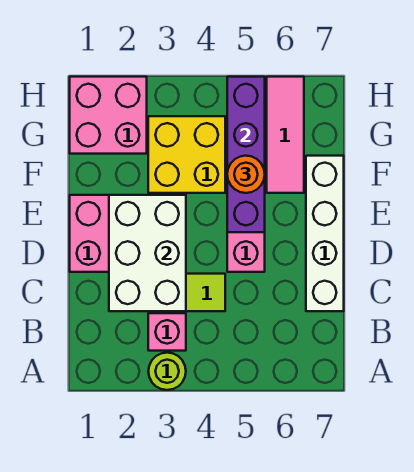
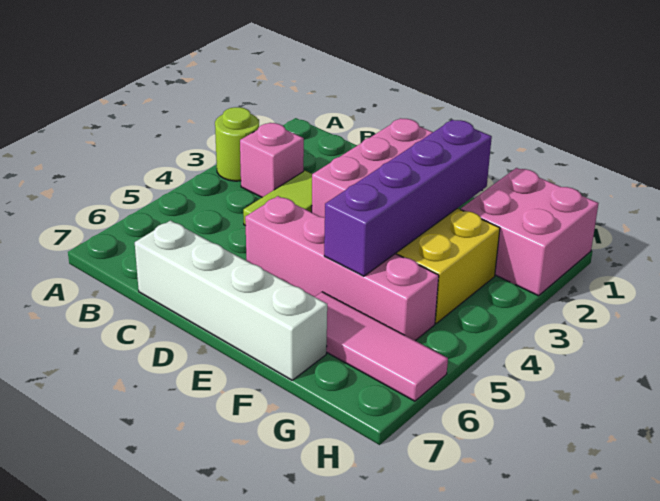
white 2x3 brick [109,195,186,311] -> none
purple 1x4 brick [227,77,265,232] -> purple 1x4 brick turned to [324,120,492,276]
orange 1x1 round brick [227,156,265,193] -> none

